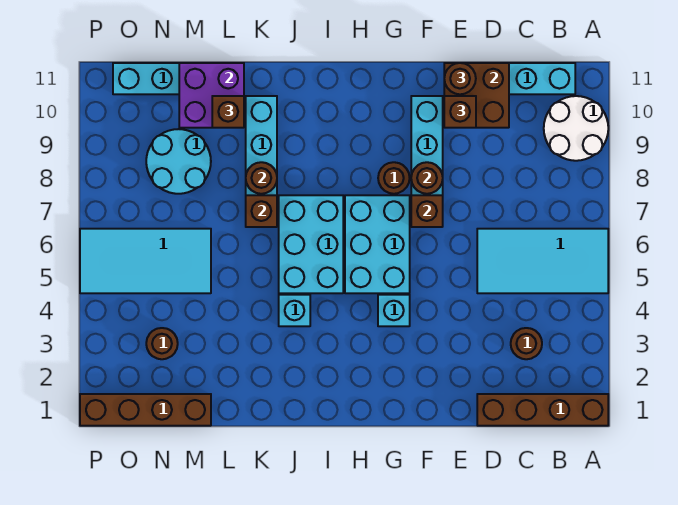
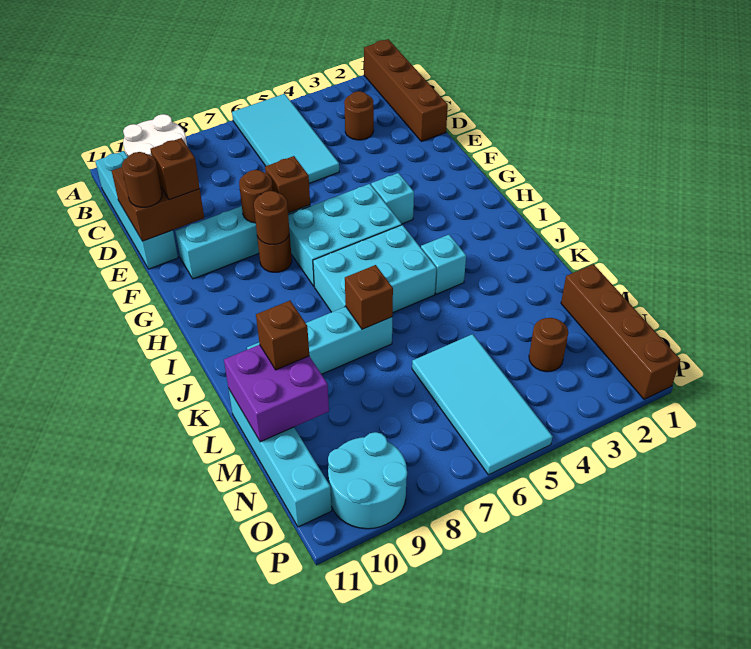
brown 1x1 round brick [246,162,277,194] -> brown 1x1 round brick moved to [254,191,289,245]
cyan 2x2 round brick [146,129,211,194] -> cyan 2x2 round brick moved to [328,432,407,529]

